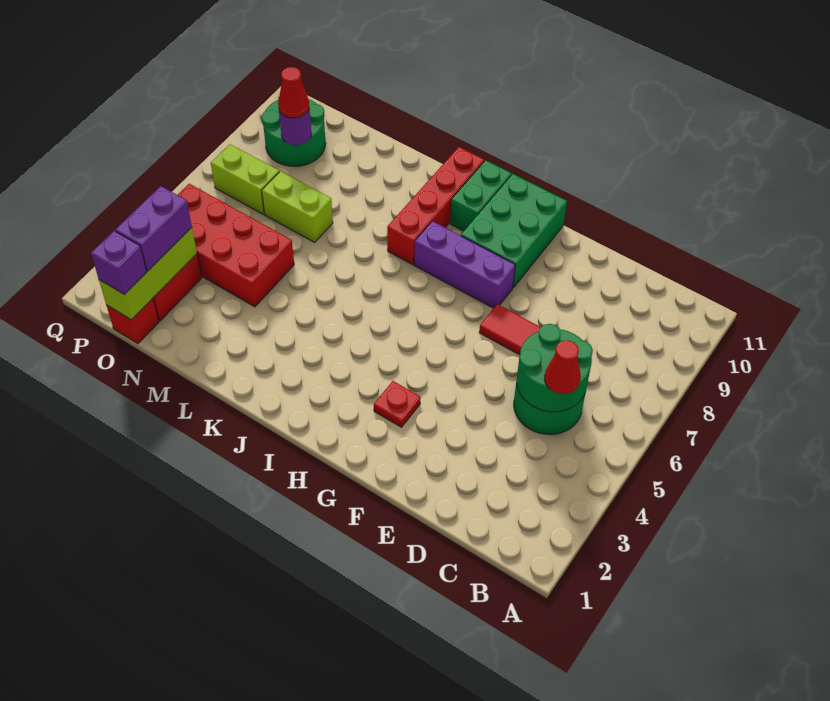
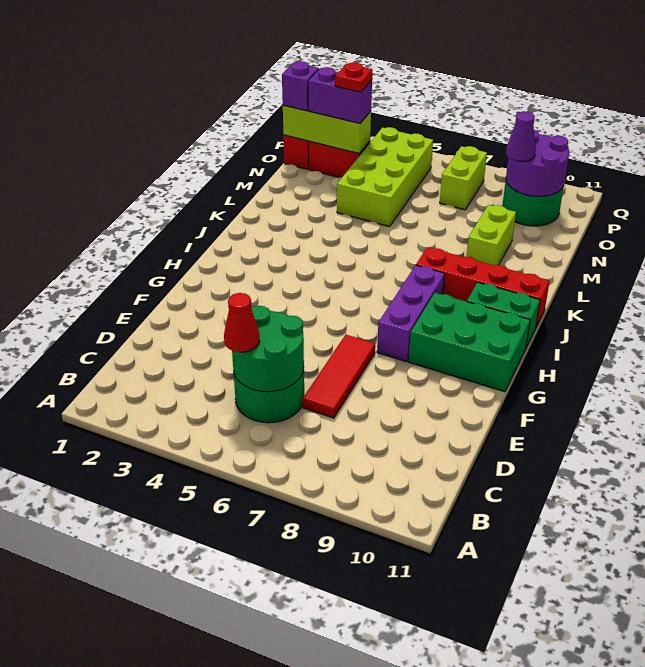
red 1x1 plate [374,381,421,427] -> red 1x1 plate moved to [335,63,372,92]
red 2x4 brick [178,184,294,307] -> lime 2x4 brick [337,127,433,227]
lime 1x2 brick [262,171,333,242] -> lime 1x2 brick moved to [466,205,516,265]
purple 1x1 round brick [279,108,311,145] -> purple 2x2 round brick [506,130,569,196]
red 1x1 cone [278,67,309,118] -> purple 1x1 cone [506,111,536,161]

